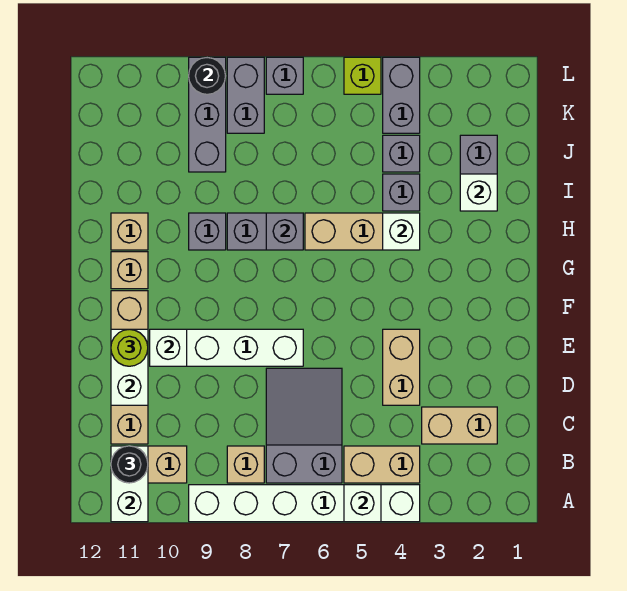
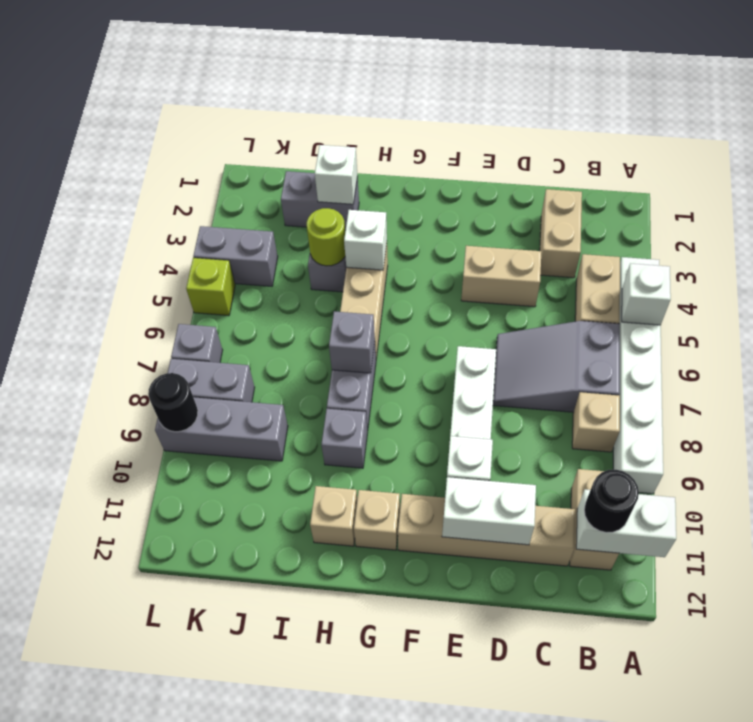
lime 1x1 round brick [111,329,148,366] -> lime 1x1 round brick moved to [307,208,345,266]
grey 1x1 brick [383,135,420,172] -> none

